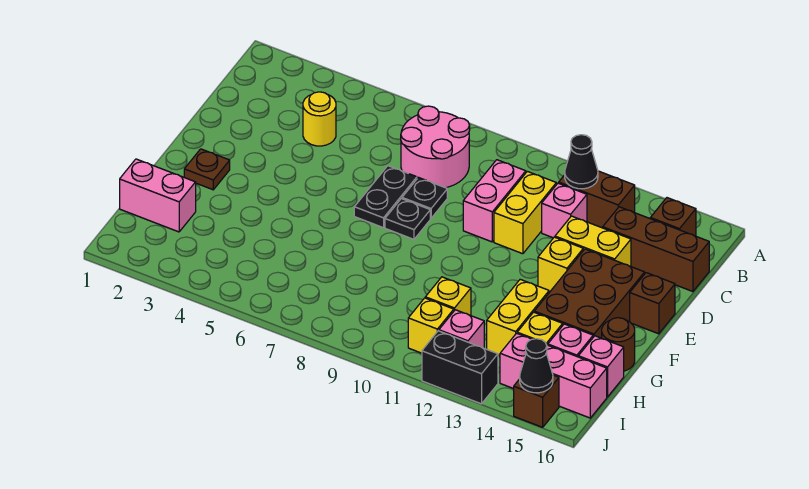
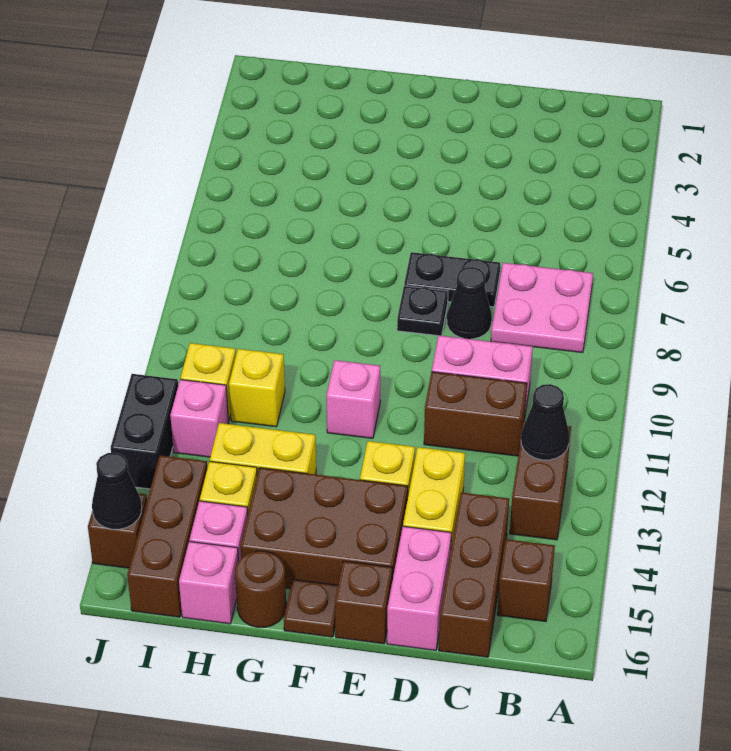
pink 2x2 round brick [401,106,470,188] -> pink 2x2 plate [491,263,593,353]
yellow 1x1 round brick [303,92,336,146] -> none
yellow 1x2 brick [494,171,556,254] -> brown 1x2 brick [424,372,527,456]
pink 1x1 brick [542,183,587,238] -> pink 1x1 brick moved to [327,360,380,438]
black 1x1 plate [402,178,447,218] -> black 1x1 cone [447,267,492,339]
brown 1x1 plate [184,149,230,190] -> brown 1x1 plate moved to [284,579,338,637]
pink 1x2 brick [120,159,196,232] -> pink 1x2 brick moved to [387,526,452,650]
pink 1x3 brick [500,333,607,418] -> brown 1x3 brick [127,455,207,617]

